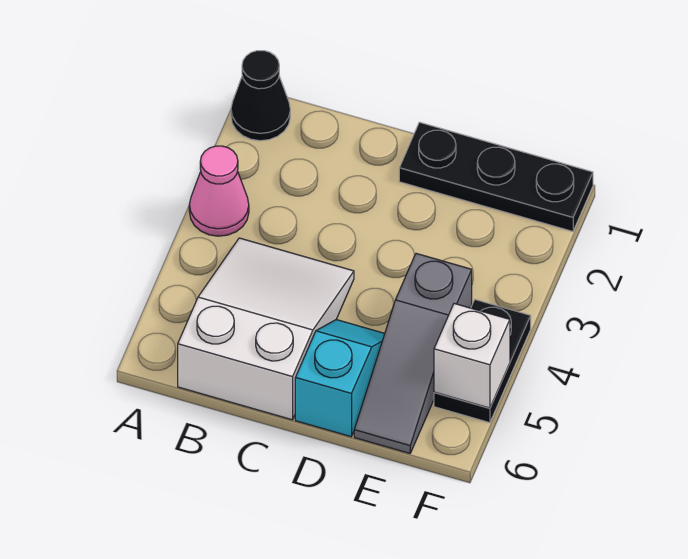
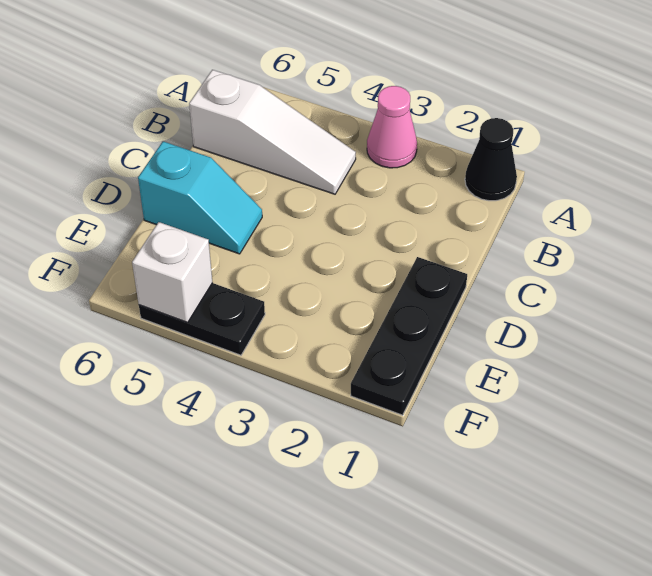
white 2x3 slope [178,238,354,420] -> white 1x3 slope [189,70,356,194]
grey 1x3 slope [354,254,472,453] -> none

